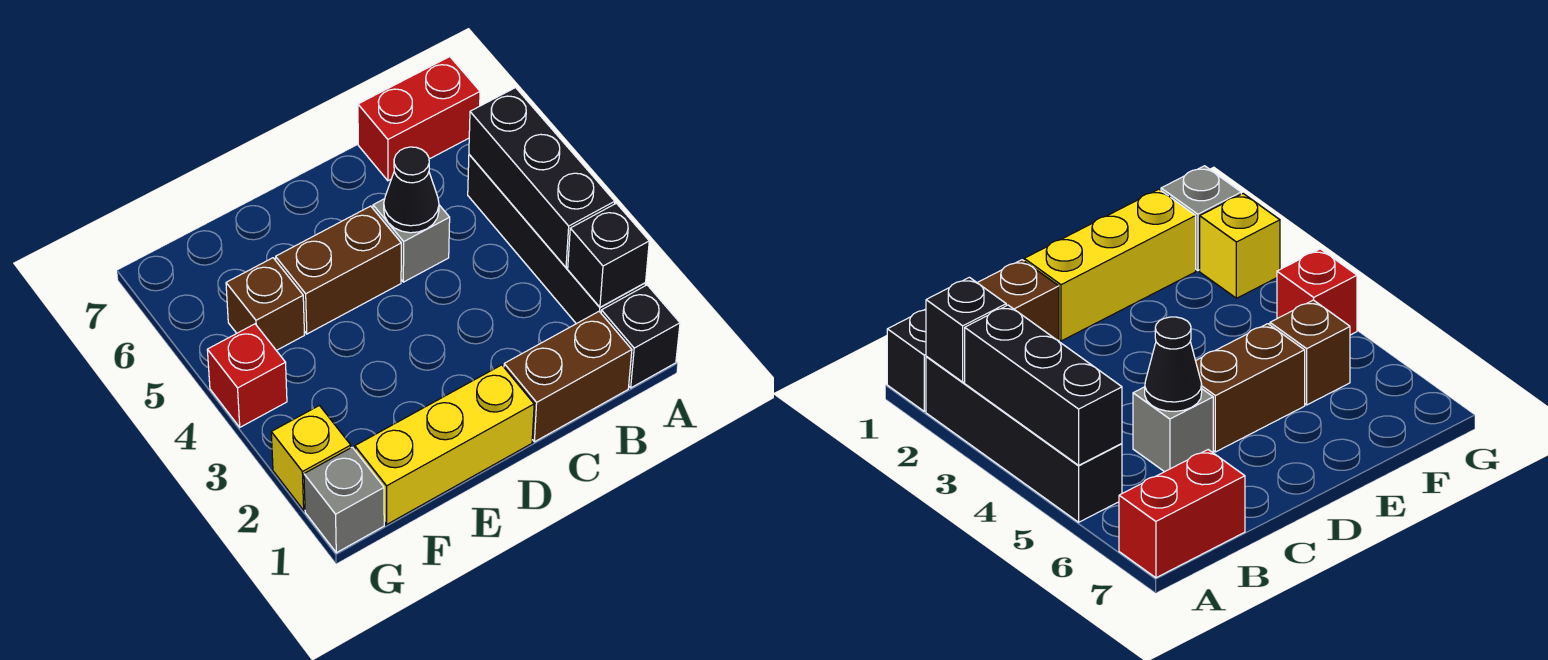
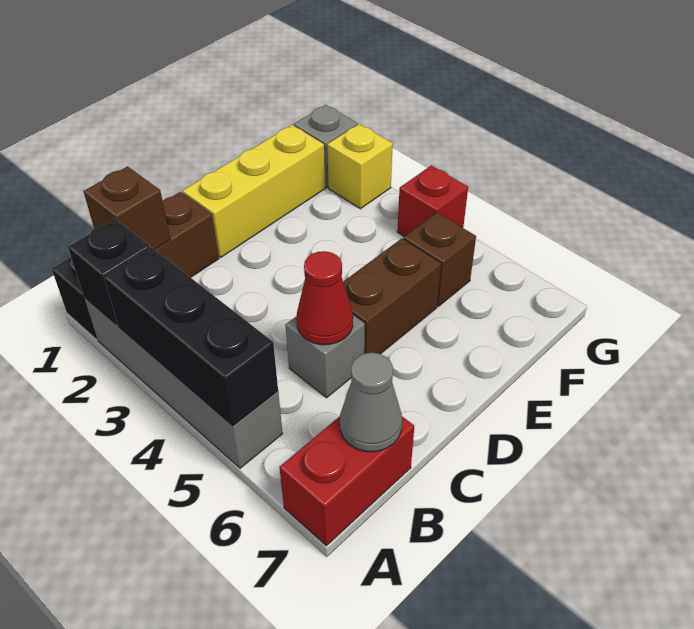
black 1x4 brick [468,155,645,324] -> grey 1x4 brick [84,297,283,468]
none -> brown 1x1 brick [84,166,170,250]
none -> grey 1x1 cone [340,353,402,452]
black 1x1 cone [384,147,439,233] -> red 1x1 cone [297,251,353,345]

